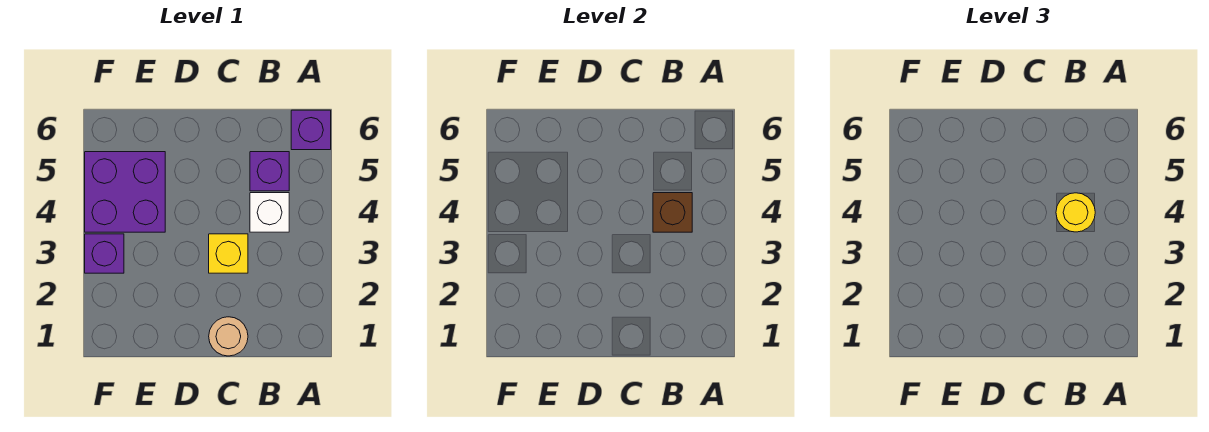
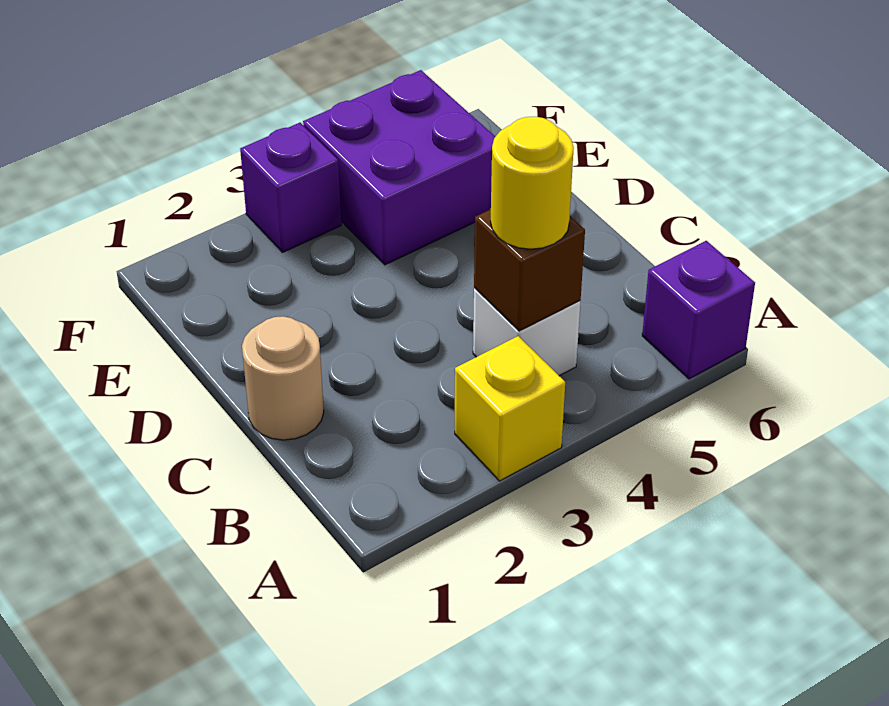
purple 1x1 brick [250,152,289,191] -> none
yellow 1x1 brick [209,234,248,273] -> yellow 1x1 brick moved to [455,336,565,481]

